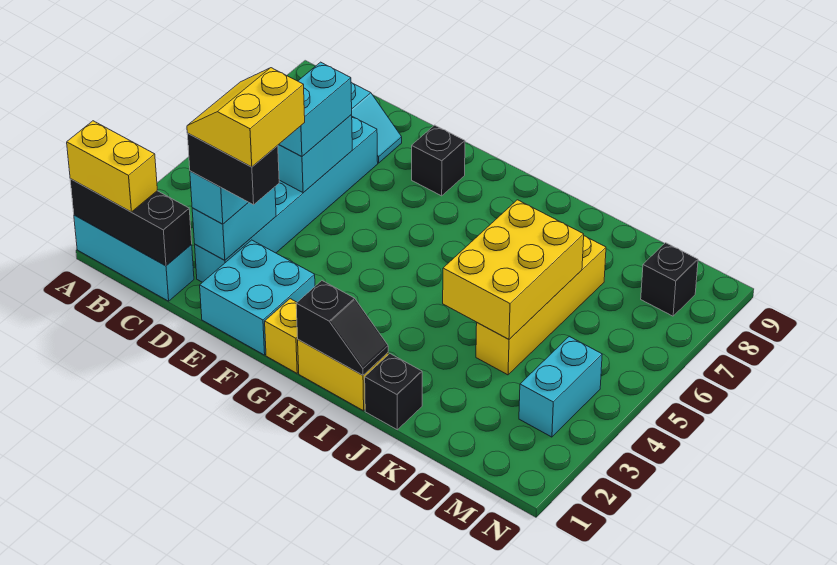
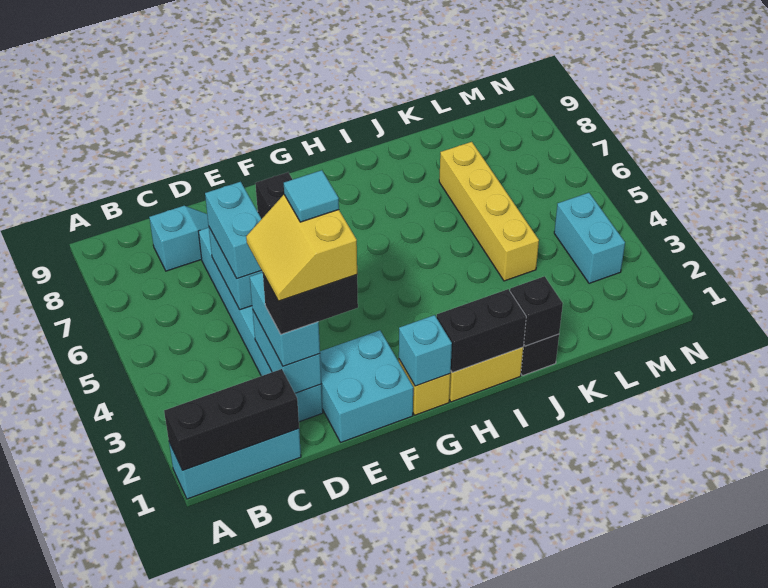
yellow 1x2 brick [67,121,157,212] -> none
none -> cyan 1x1 tile [284,170,339,222]
none -> cyan 1x1 brick [399,315,452,386]
black 1x2 slope [296,281,388,375] -> black 1x2 brick [436,289,526,373]
yellow 2x3 brick [443,200,584,339] -> none
black 1x1 brick [641,243,698,316] -> black 1x1 brick moved to [510,276,563,346]

